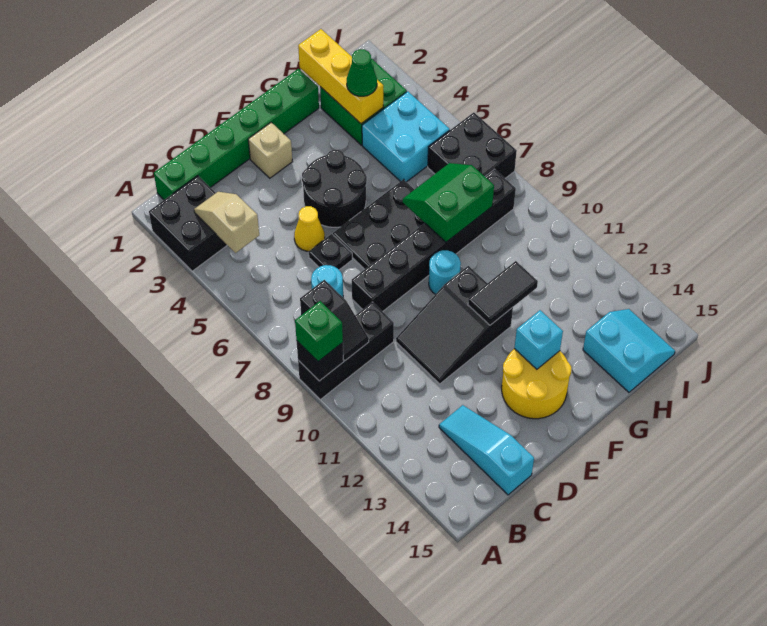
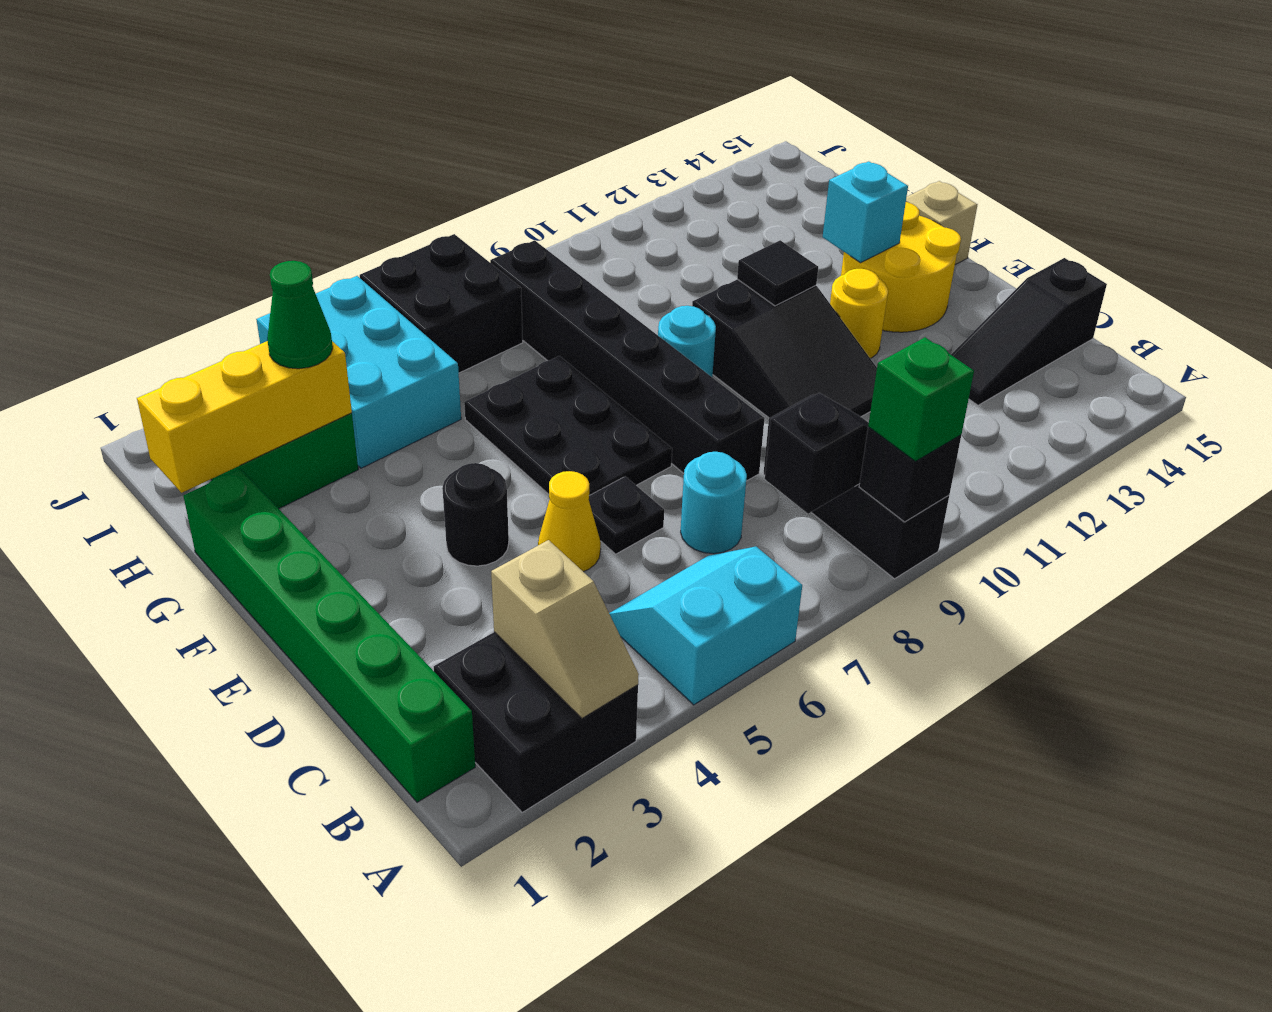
tan 1x2 slope [194,192,259,253] -> tan 1x2 slope turned to [491,540,639,718]
cyan 1x3 slope [439,405,534,495] -> black 1x3 slope [951,258,1107,405]
tan 1x1 brick [248,122,292,178] -> tan 1x1 brick moved to [906,181,977,265]
black 2x2 round brick [302,150,367,227] -> black 1x1 round brick [442,463,509,566]
none -> yellow 1x1 round brick [830,269,888,358]
black 1x2 tile [468,261,538,325] -> black 1x1 tile [737,240,818,306]
green 2x2 slope [403,163,494,242] -> none
cyan 2x2 brick [362,91,450,182] -> cyan 2x3 brick [256,276,461,468]
cyan 2x2 slope [583,309,675,392] -> cyan 2x2 slope moved to [609,547,802,705]

